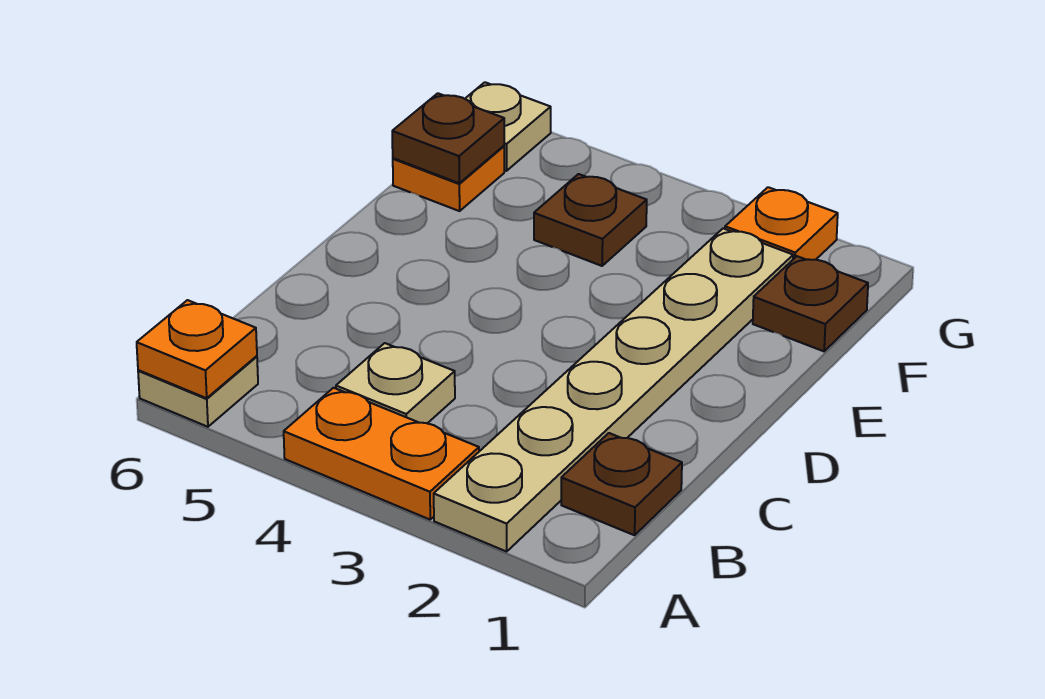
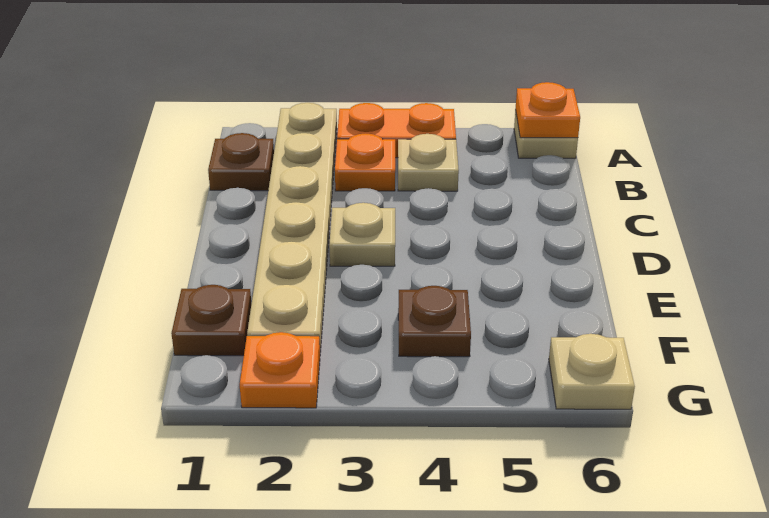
none -> tan 1x1 plate [329,203,395,266]
orange 1x1 plate [393,146,504,211] -> orange 1x1 plate moved to [335,134,395,191]
brown 1x1 plate [392,93,504,183] -> none

